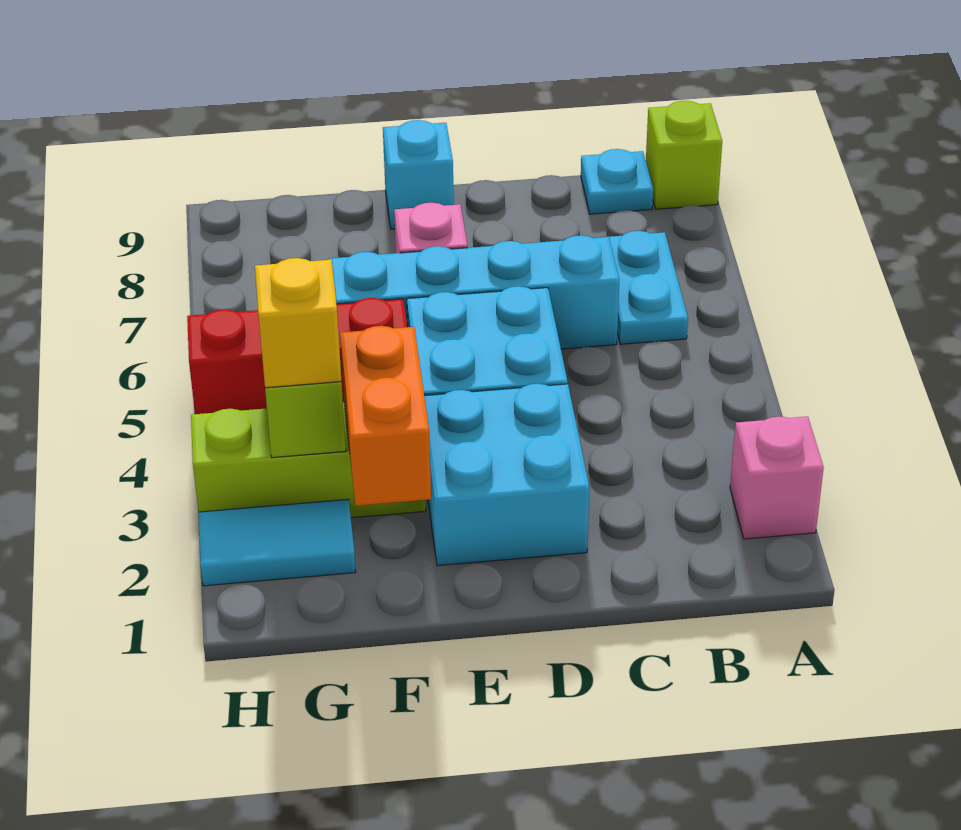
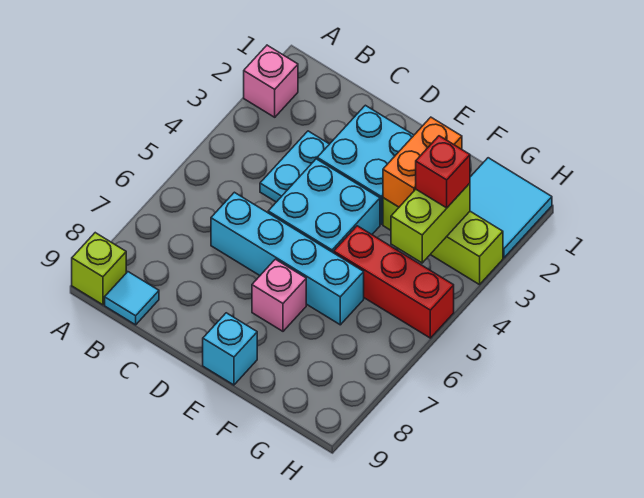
cyan 1x2 plate [601,231,688,344] -> cyan 1x2 plate moved to [260,131,329,202]
cyan 1x1 plate [581,149,653,214] -> cyan 1x1 tile [105,272,159,325]
cyan 1x2 tile [198,499,356,586] -> cyan 2x2 tile [470,158,552,258]
yellow 1x1 brick [255,258,341,388] -> red 1x1 brick [416,136,470,208]

